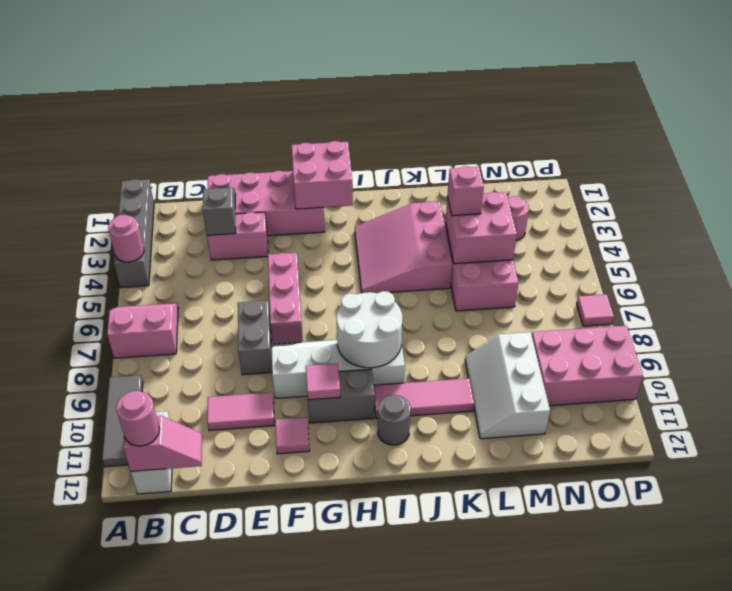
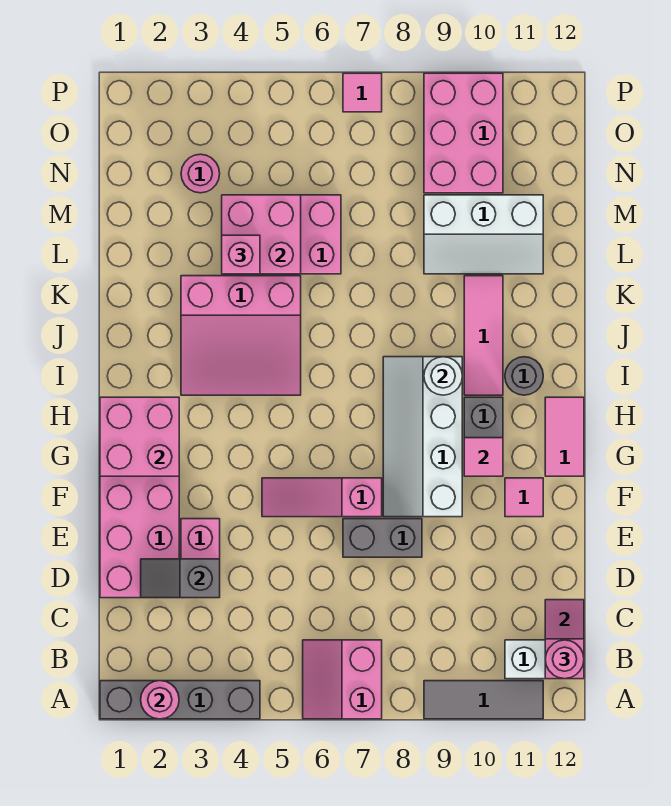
pink 1x1 round brick [108,215,144,262] -> pink 1x1 round brick moved to [141,681,179,719]
pink 1x2 tile [207,392,274,430] -> pink 1x2 tile moved to [545,397,584,476]
pink 1x3 brick [268,253,303,344] -> pink 1x3 slope [262,478,382,517]
white 2x2 round brick [337,291,402,368] -> white 1x1 round brick [424,357,462,395]

